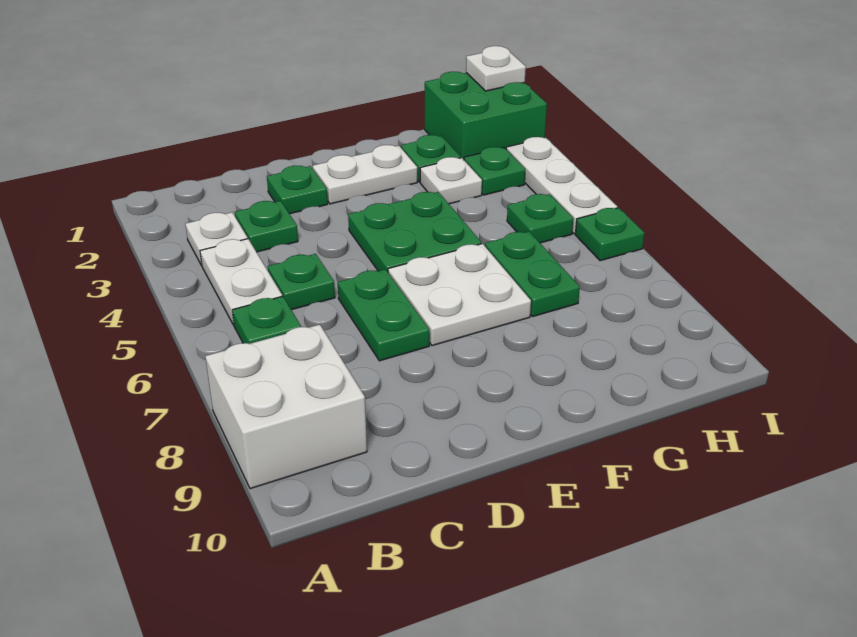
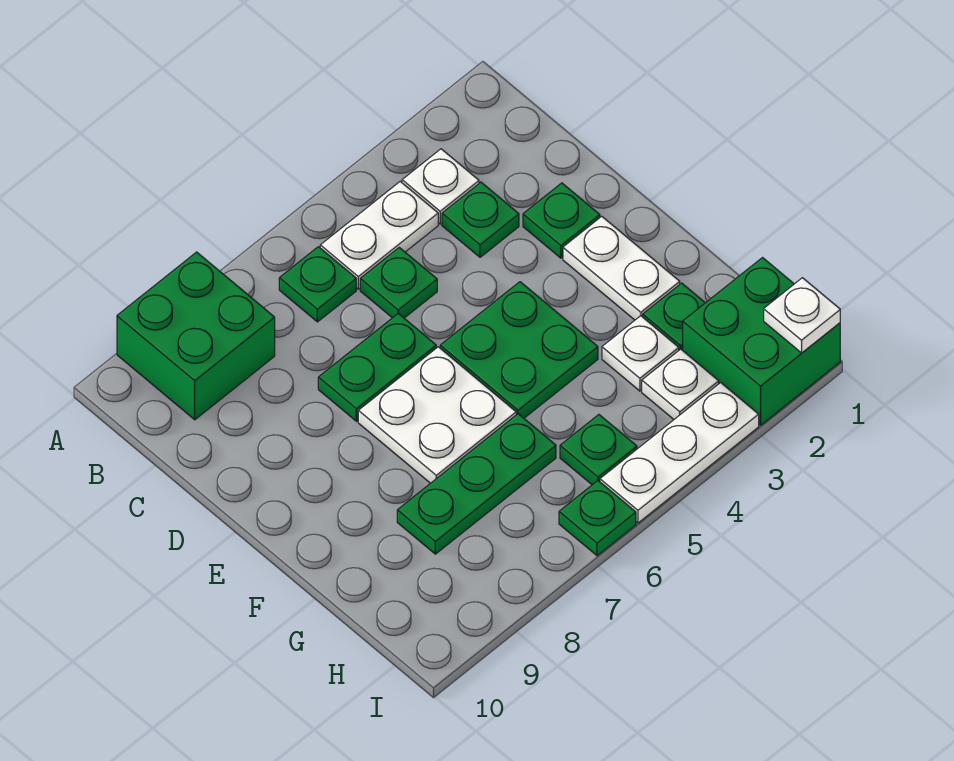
white 2x2 brick [205,325,367,489] -> green 2x2 brick [117,252,275,420]
green 1x2 plate [485,231,580,317] -> green 1x3 plate [397,414,556,554]
green 1x1 plate [464,147,525,195] -> white 1x1 plate [642,349,719,419]

